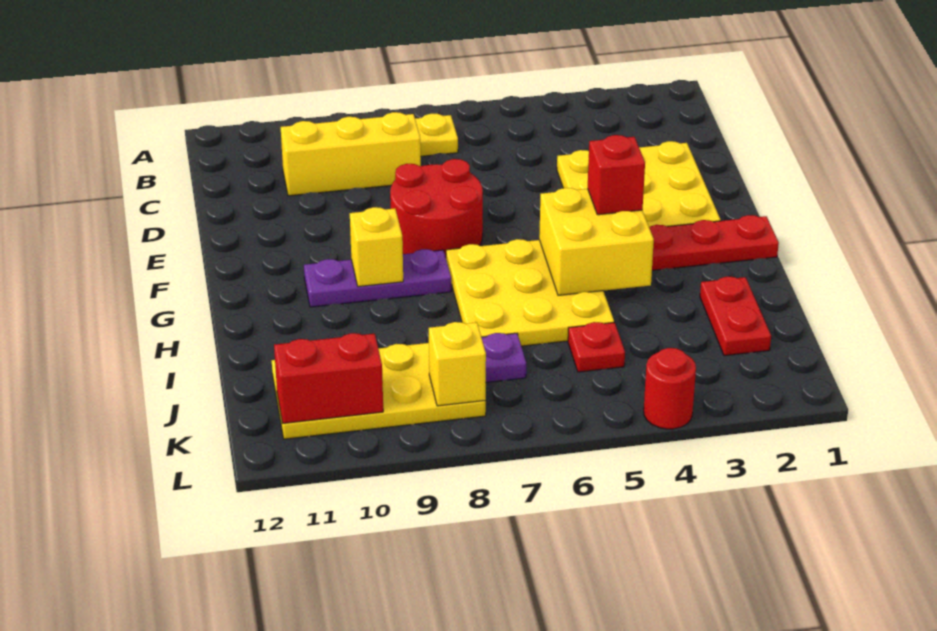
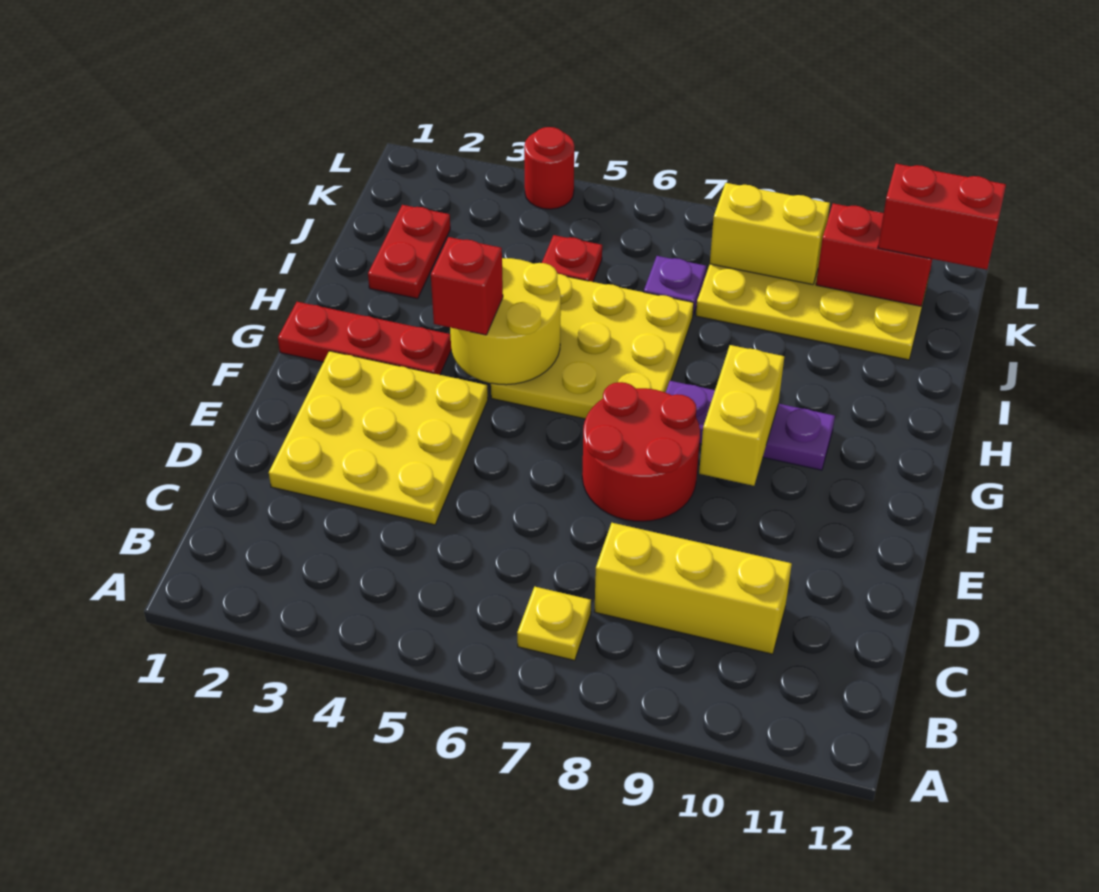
yellow 2x2 brick [539,188,654,295] -> yellow 2x2 round brick [450,258,561,385]
yellow 1x1 brick [350,207,403,287] -> yellow 1x2 brick [699,345,784,486]
yellow 1x1 brick [429,322,486,406] -> yellow 1x2 brick [710,183,830,285]
none -> red 1x2 brick [878,164,1006,270]

